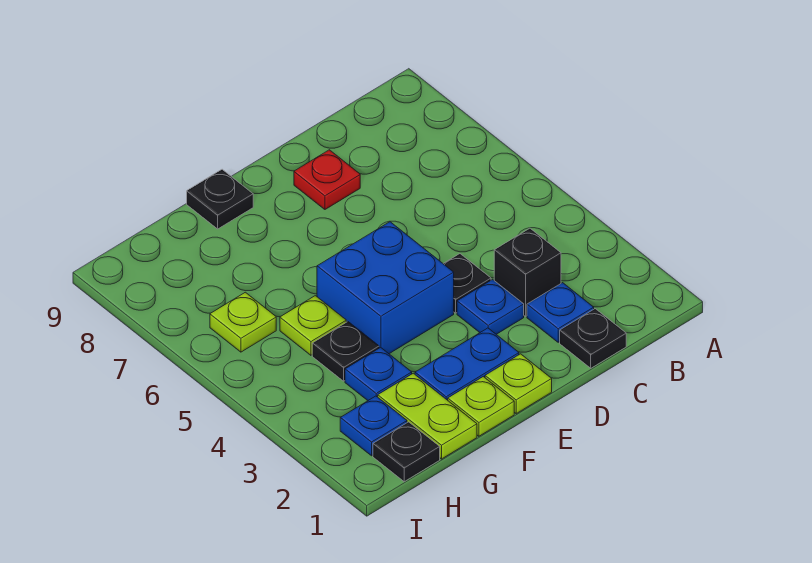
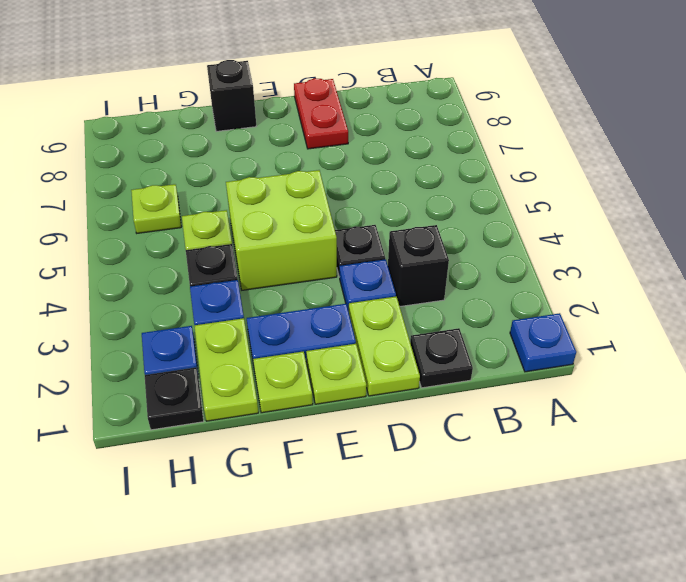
blue 1x1 plate [527,283,594,342] -> blue 1x1 plate moved to [510,313,576,372]
none -> lime 1x2 plate [349,297,420,396]
red 1x1 plate [294,150,360,209] -> red 1x2 plate [294,78,348,149]
blue 2x2 brick [317,222,454,354] -> lime 2x2 brick [226,170,337,290]
black 1x1 plate [187,169,253,229] -> black 1x1 brick [207,60,256,131]

